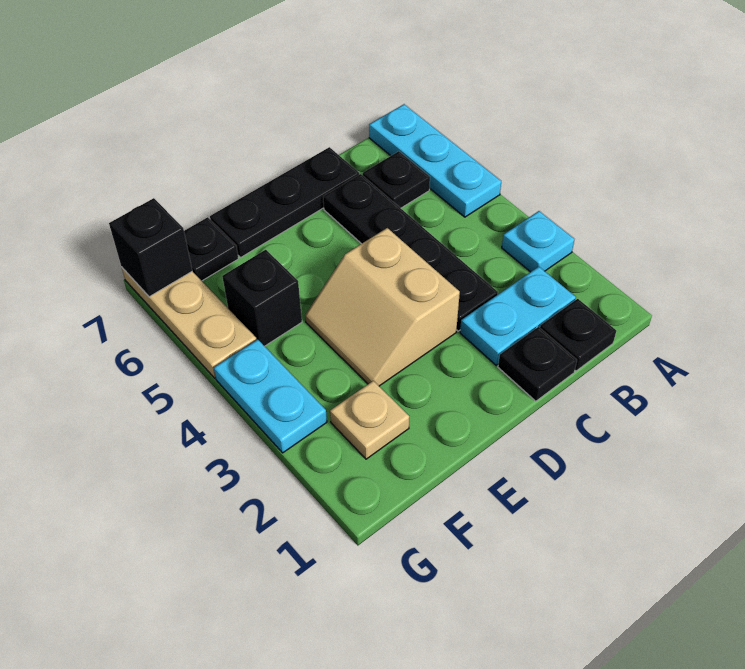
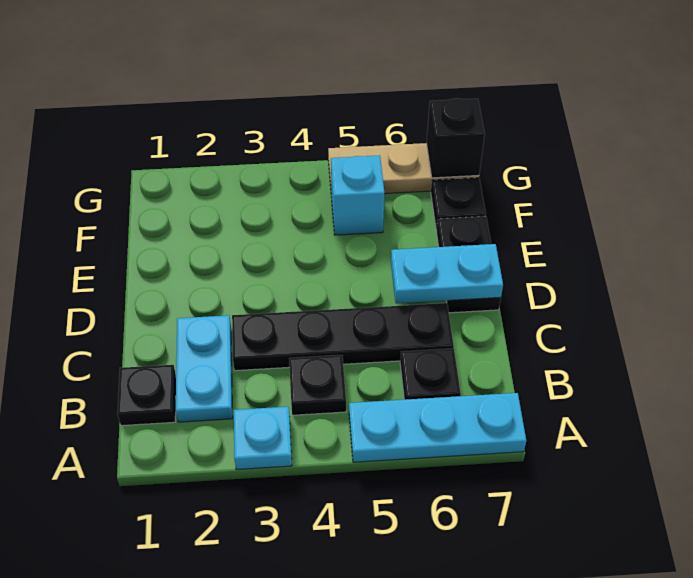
black 1x1 plate [498,327,577,401] -> black 1x1 plate moved to [289,355,346,415]
black 1x3 plate [210,147,359,257] -> black 1x2 plate [436,216,501,313]
tan 2x2 slope [305,228,460,386] -> none
tan 1x1 plate [330,381,409,459] -> none
black 1x1 brick [222,250,302,346] -> cyan 1x1 brick [331,155,385,235]
cyan 1x2 plate [214,339,327,453] -> cyan 1x2 plate moved to [391,244,503,303]

